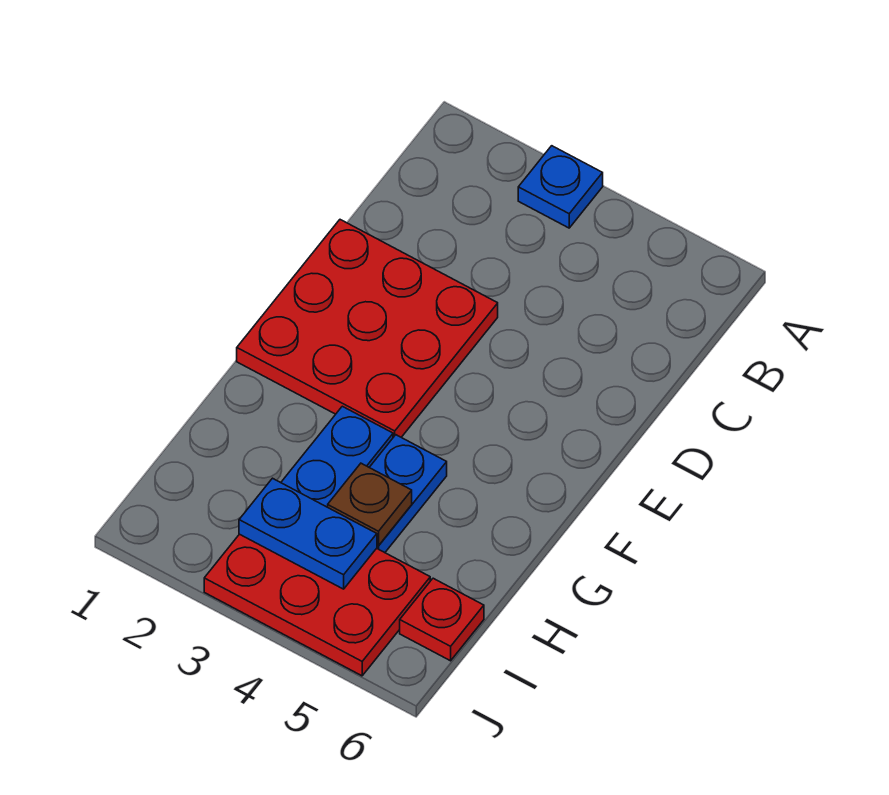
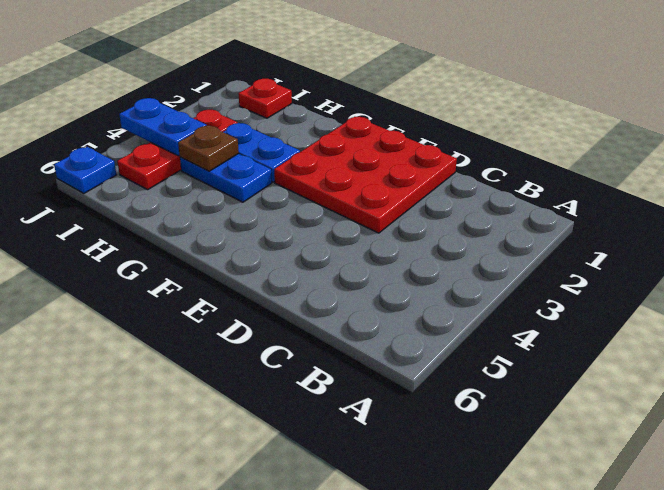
blue 1x1 plate [518,146,603,228] -> blue 1x1 plate moved to [54,147,117,193]
red 2x3 plate [204,534,430,676] -> red 1x3 plate [117,110,237,190]
blue 1x2 plate [239,478,377,589] -> blue 1x2 plate turned to [119,98,207,156]
red 1x1 plate [400,578,484,661] -> red 1x1 plate moved to [239,79,292,118]

